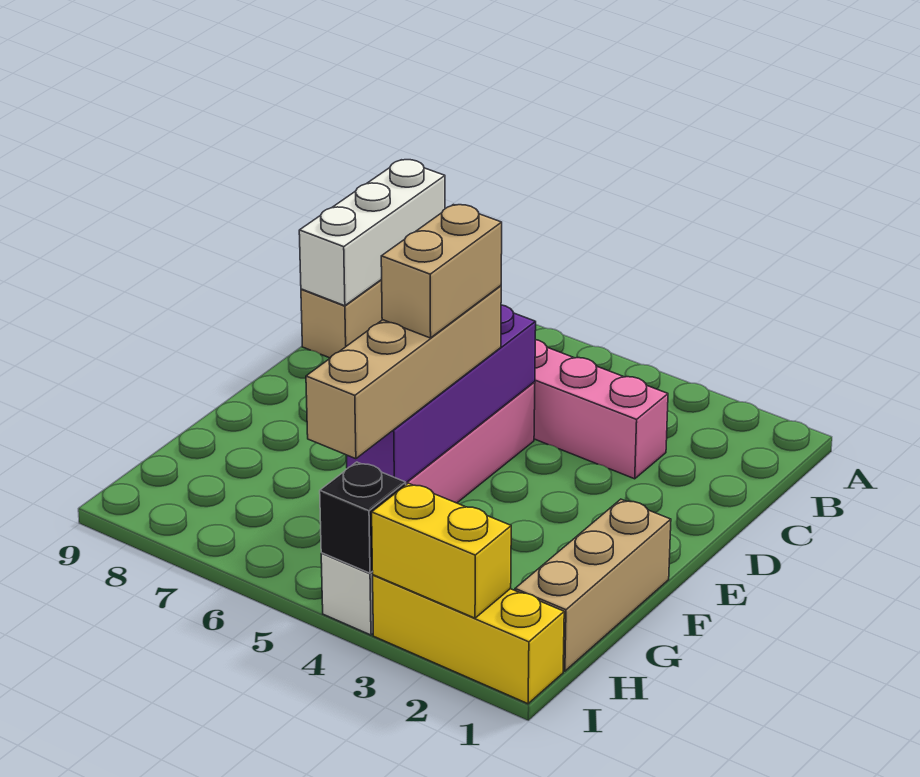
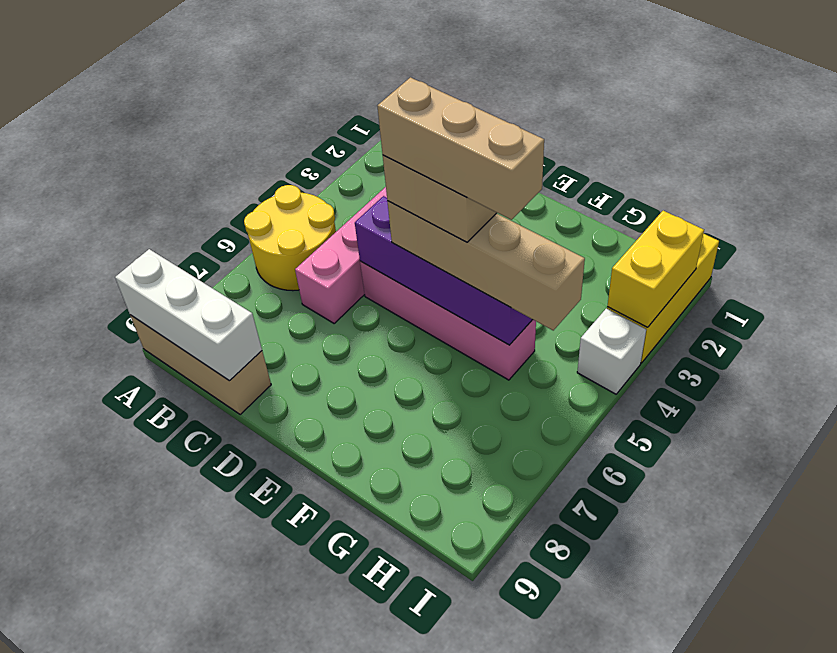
none -> yellow 2x2 round brick [244,185,336,291]
tan 1x3 brick [515,499,671,671] -> tan 1x3 brick moved to [378,77,544,220]
black 1x1 brick [320,462,406,573] -> none

